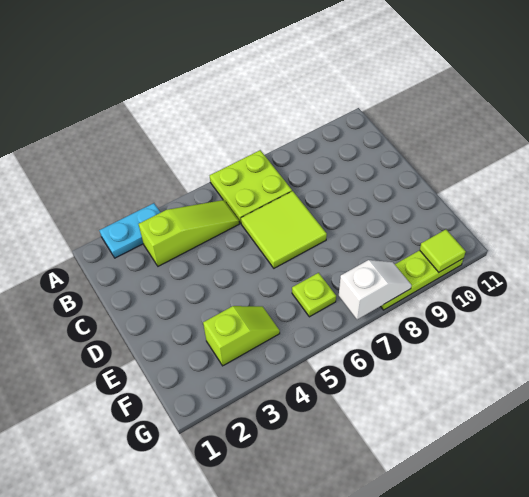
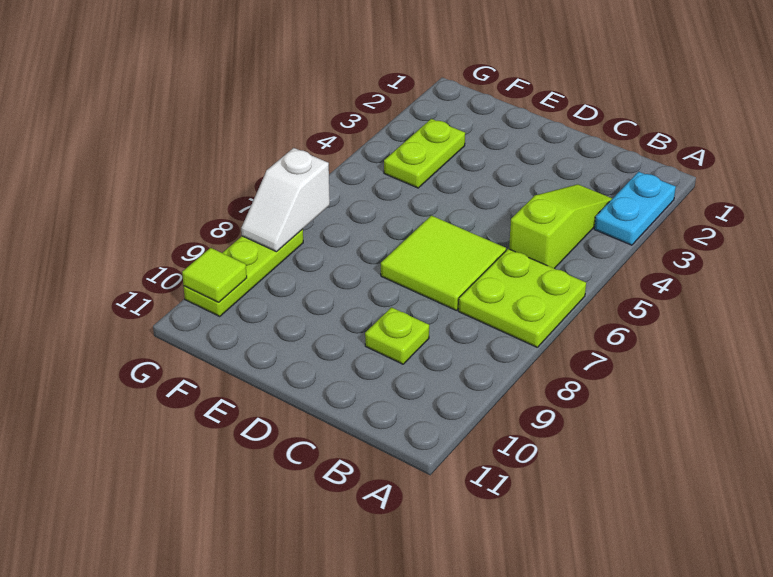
lime 1x3 slope [139,200,239,266] -> lime 1x3 slope turned to [509,184,613,269]
lime 1x2 slope [203,306,280,366] -> lime 1x2 plate [384,119,465,188]
lime 1x1 plate [292,273,336,317] -> lime 1x1 plate moved to [365,307,429,364]

